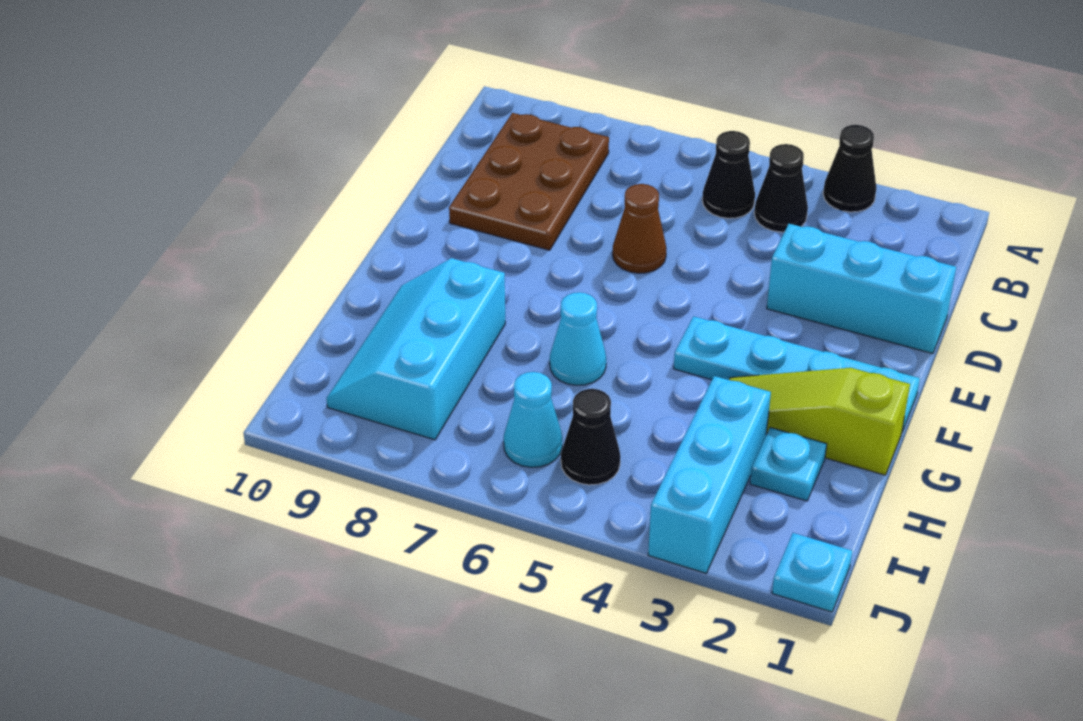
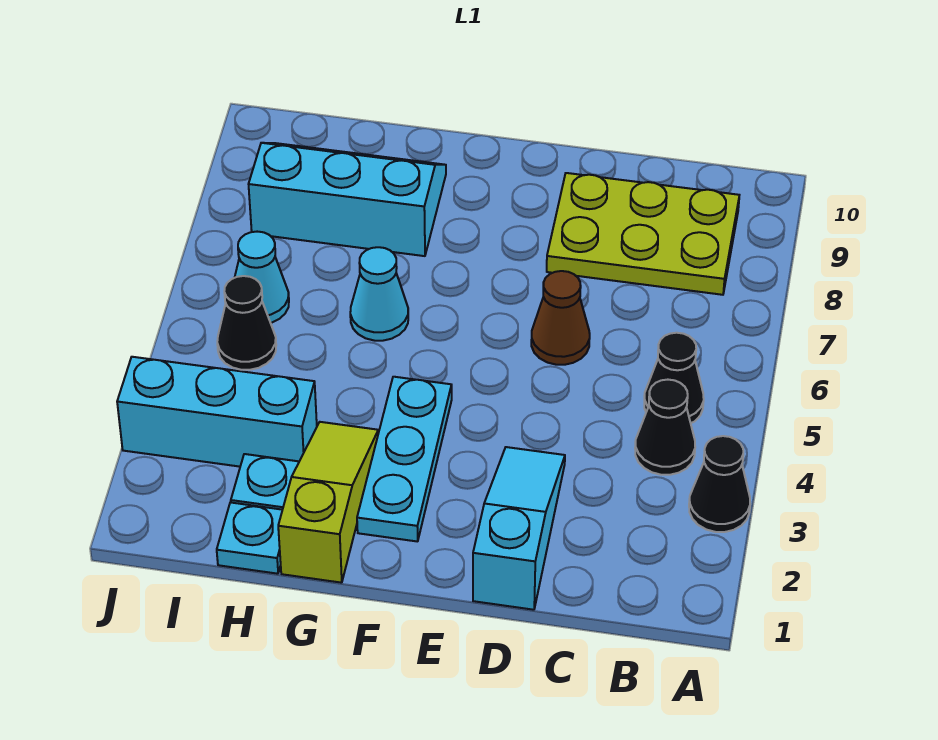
brown 2x3 plate [449,113,609,250] -> lime 2x3 plate [547,173,739,295]
cyan 1x3 brick [767,224,956,354] -> cyan 1x3 slope [473,447,565,610]
cyan 1x4 plate [674,316,920,432] -> cyan 1x3 plate [357,377,452,542]
cyan 1x1 plate [772,533,852,612] -> cyan 1x1 plate moved to [217,502,282,574]

